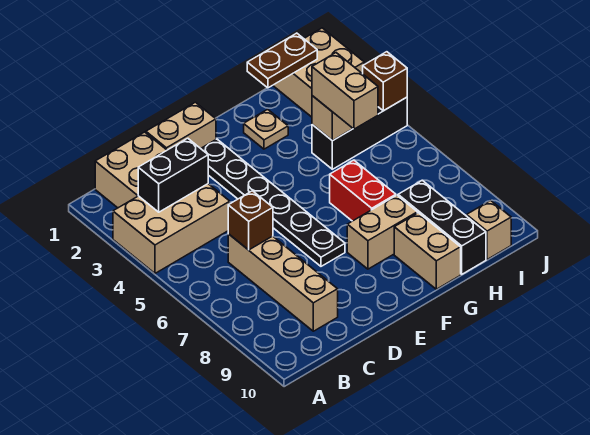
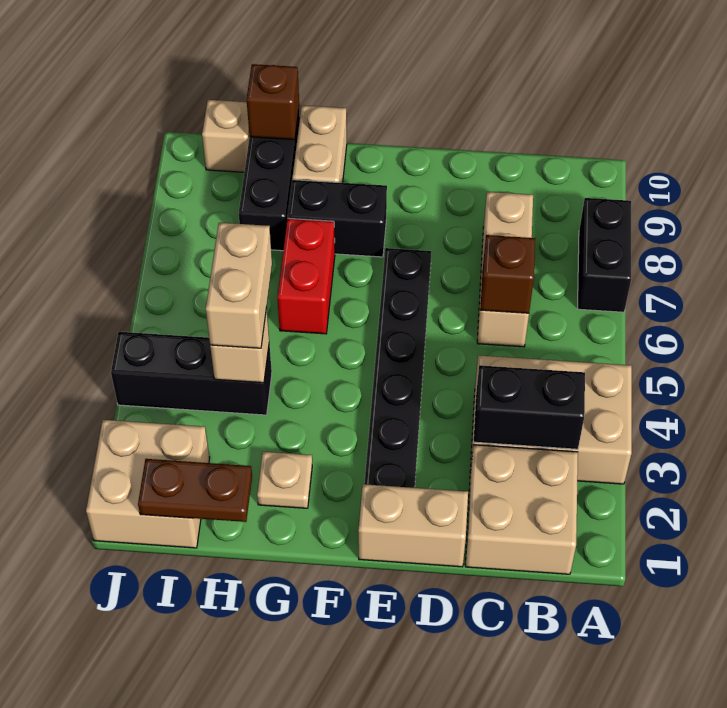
none -> black 1x2 brick [578,198,631,312]
tan 1x4 brick [228,234,338,331] -> tan 1x3 brick [477,192,533,347]
tan 1x2 brick [347,195,417,269] -> black 1x2 brick [288,180,387,257]
brown 1x1 brick [363,52,407,111] -> brown 1x1 brick moved to [247,64,299,140]

